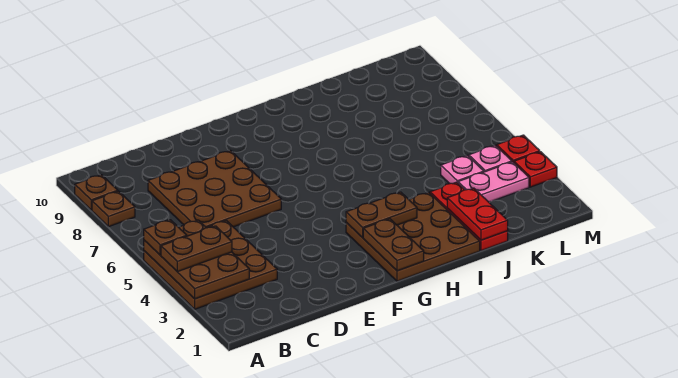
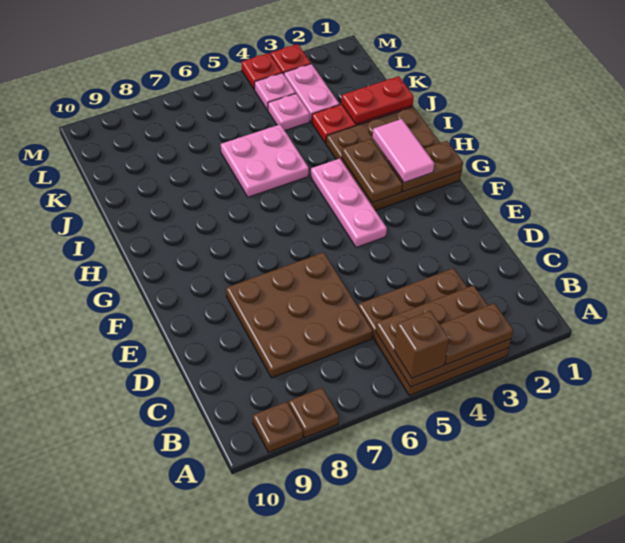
brown 1x2 plate [161,226,232,272] -> brown 1x2 plate turned to [440,303,513,365]
brown 1x1 plate [144,220,187,255] -> brown 1x1 brick [394,311,449,378]
none -> pink 1x3 plate [311,159,387,248]
none -> pink 1x2 tile [373,119,434,183]
none -> pink 2x2 plate [221,124,309,197]

